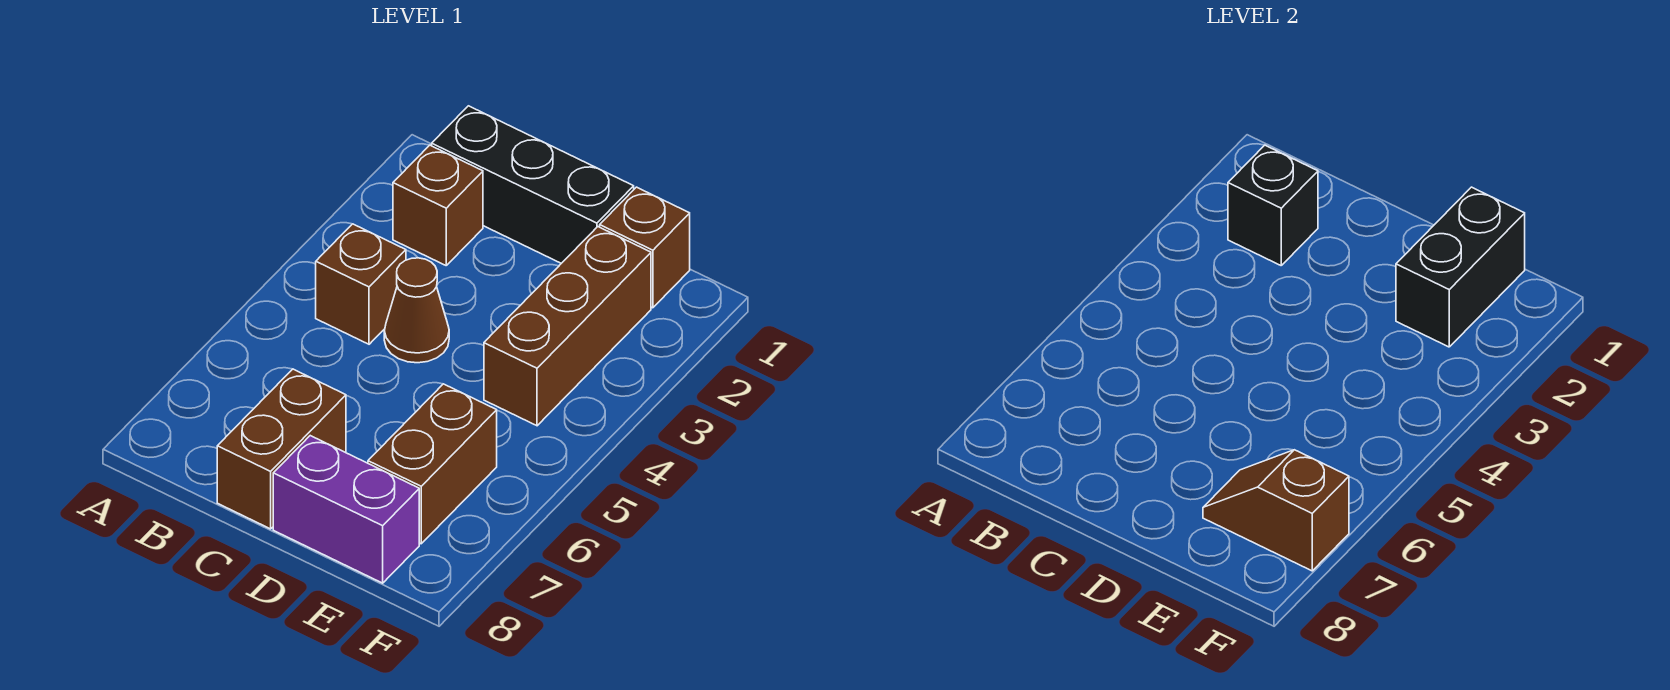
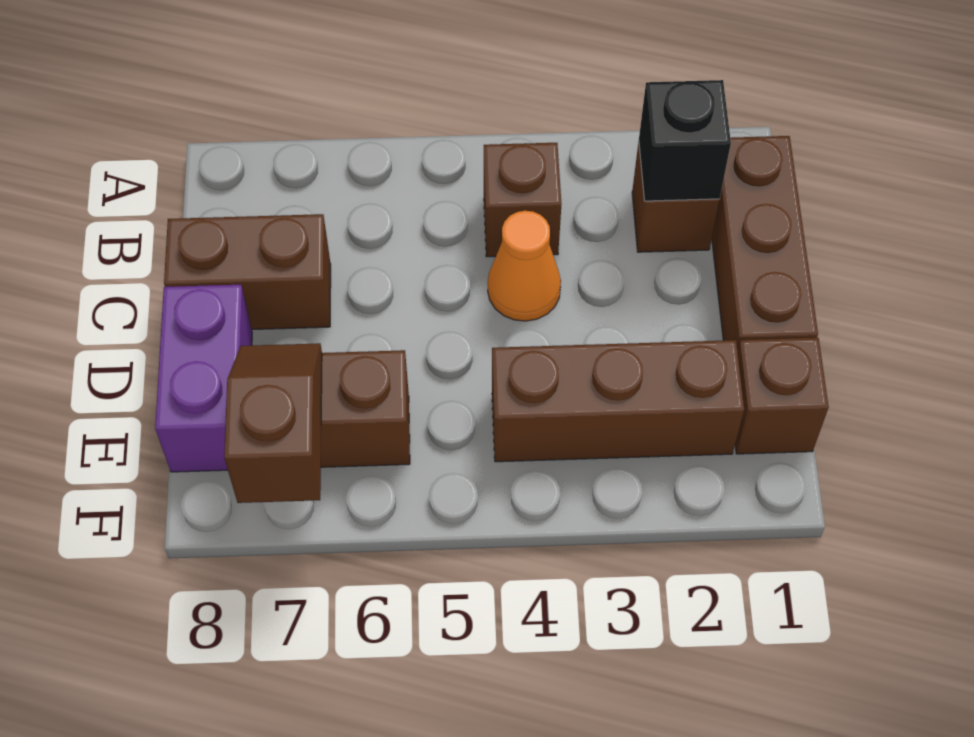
black 1x3 brick [432,106,634,263] -> brown 1x3 brick [712,136,818,350]
brown 1x1 cone [384,258,449,363] -> orange 1x1 cone [488,211,561,321]
black 1x2 brick [1396,187,1525,347] -> none

